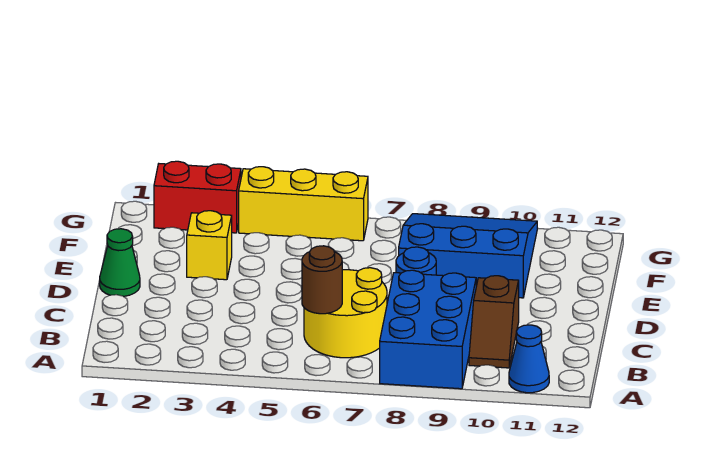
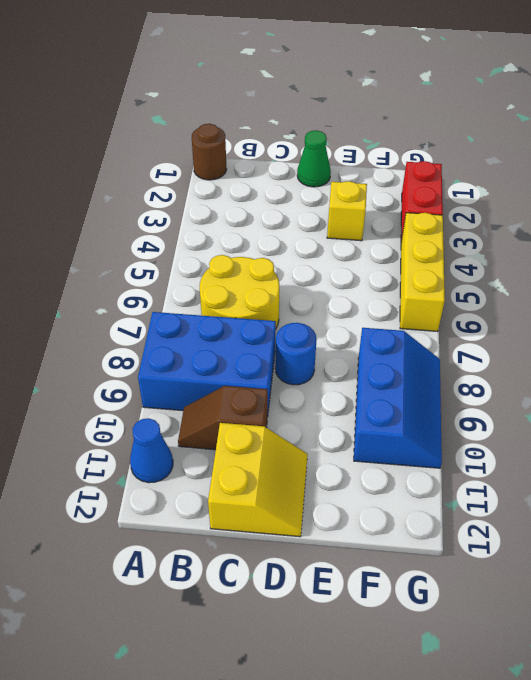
brown 1x1 round brick [302,246,342,314] -> brown 1x1 round brick moved to [192,124,227,180]
none -> yellow 2x2 slope [208,423,308,537]
blue 3x3 slope [399,214,537,298] -> blue 2x3 slope [354,328,442,468]

